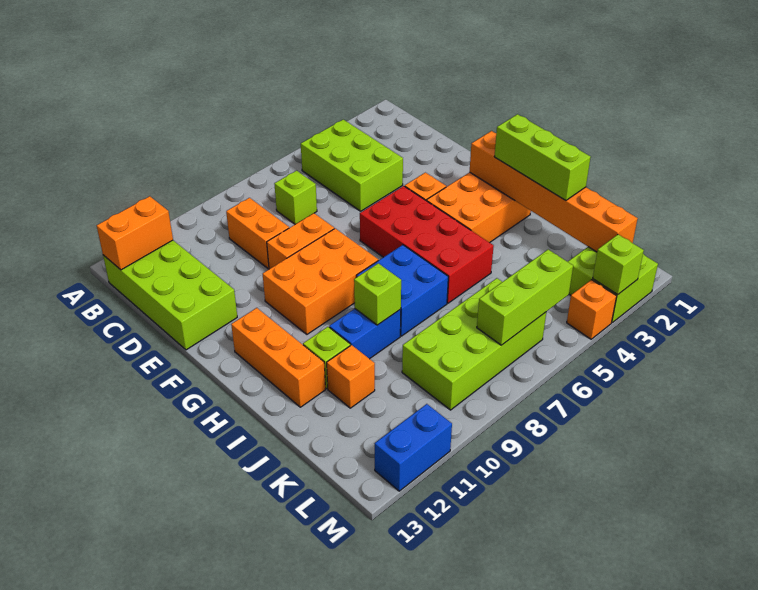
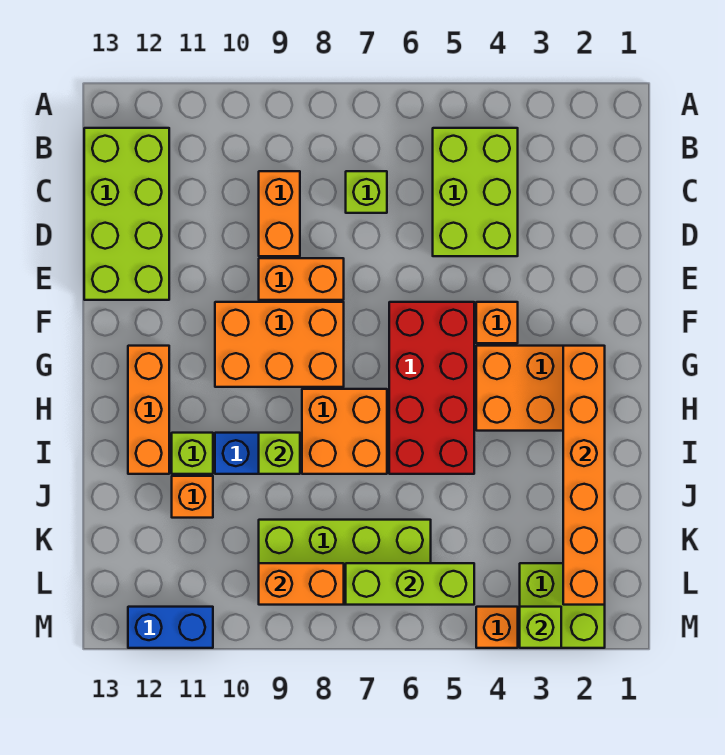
orange 1x2 brick [97,196,173,270] -> orange 1x2 brick moved to [259,563,344,605]
lime 1x3 brick [494,114,591,201] -> none
blue 2x2 brick [356,245,448,336] -> orange 2x2 brick [302,389,387,474]

